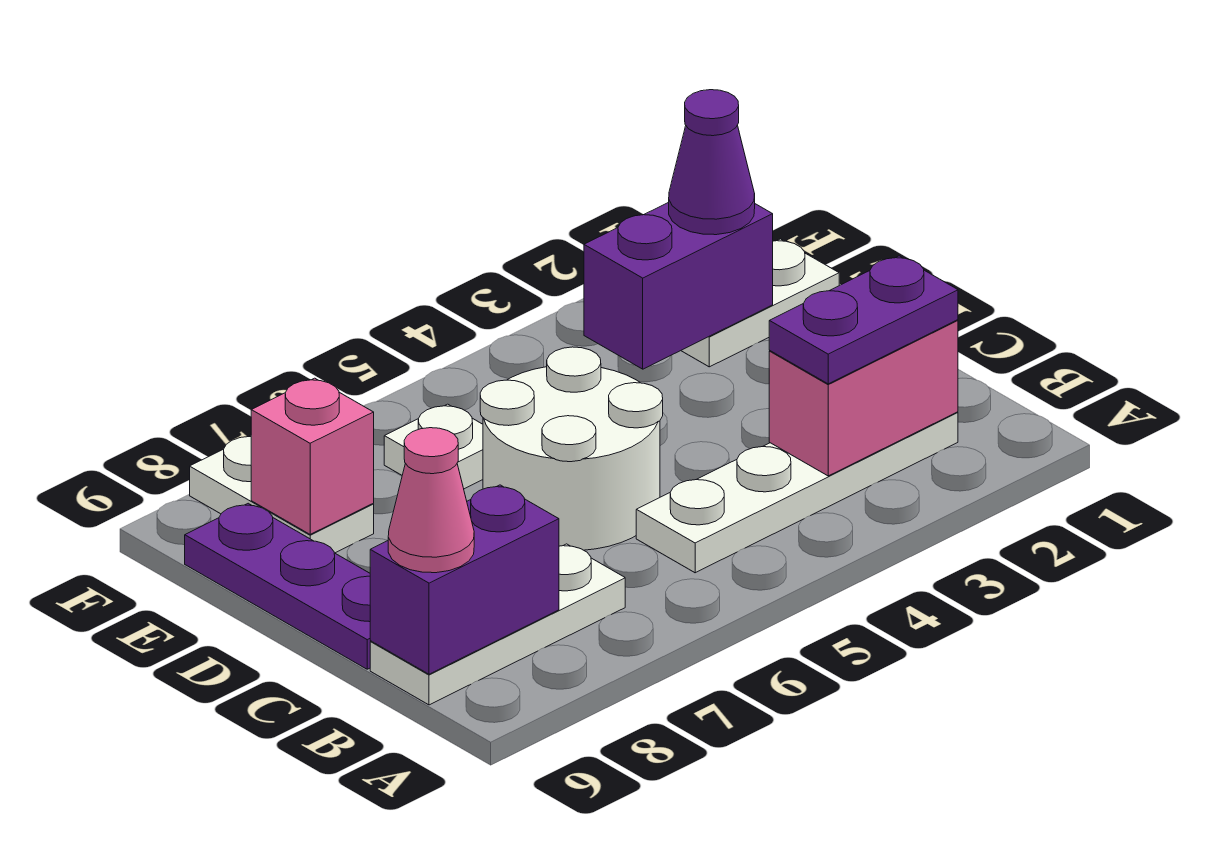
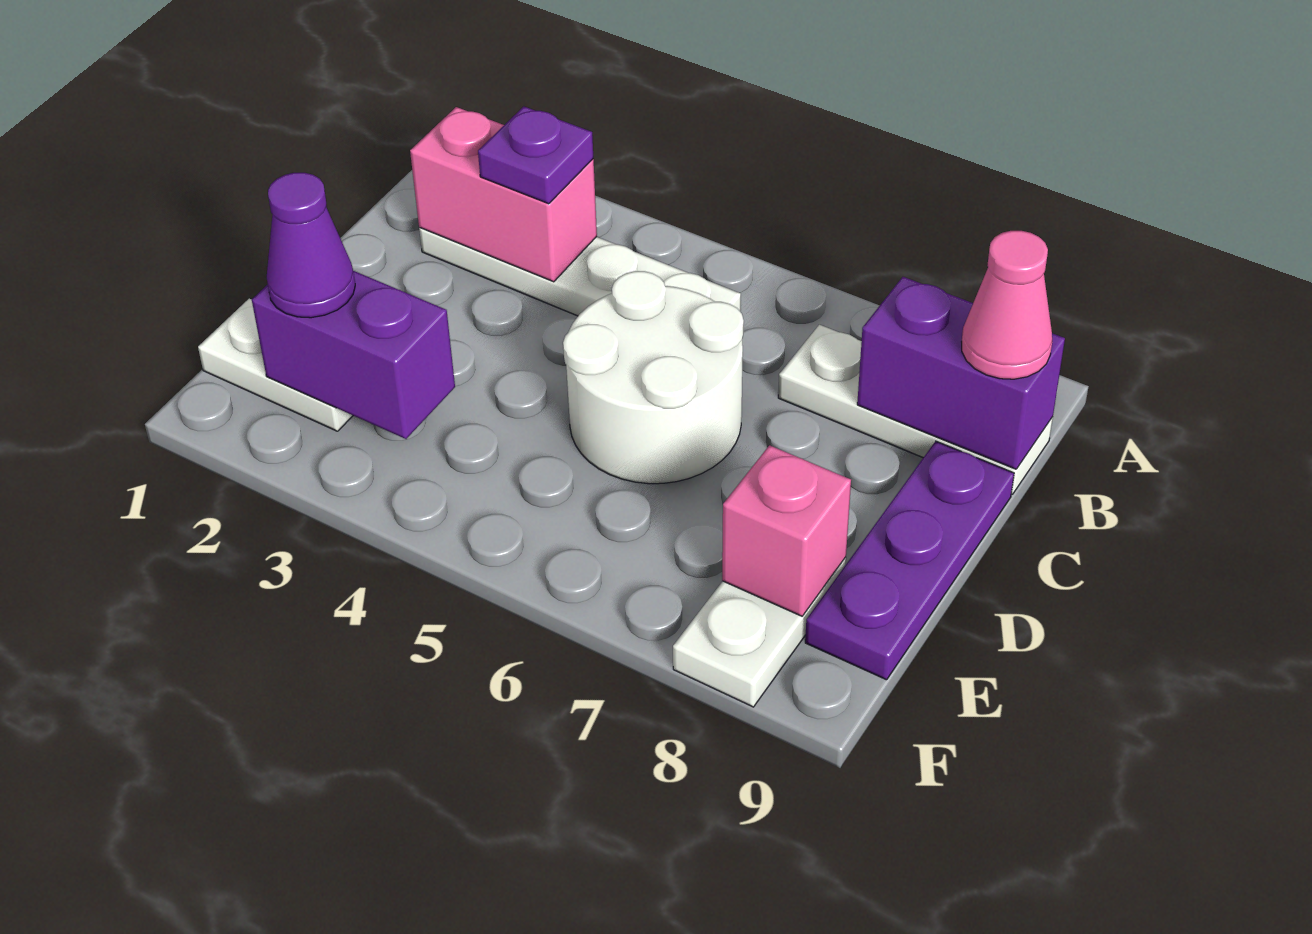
purple 1x2 plate [769,256,958,384] -> purple 1x1 plate [478,106,593,204]
white 1x1 plate [384,404,483,489] -> none

